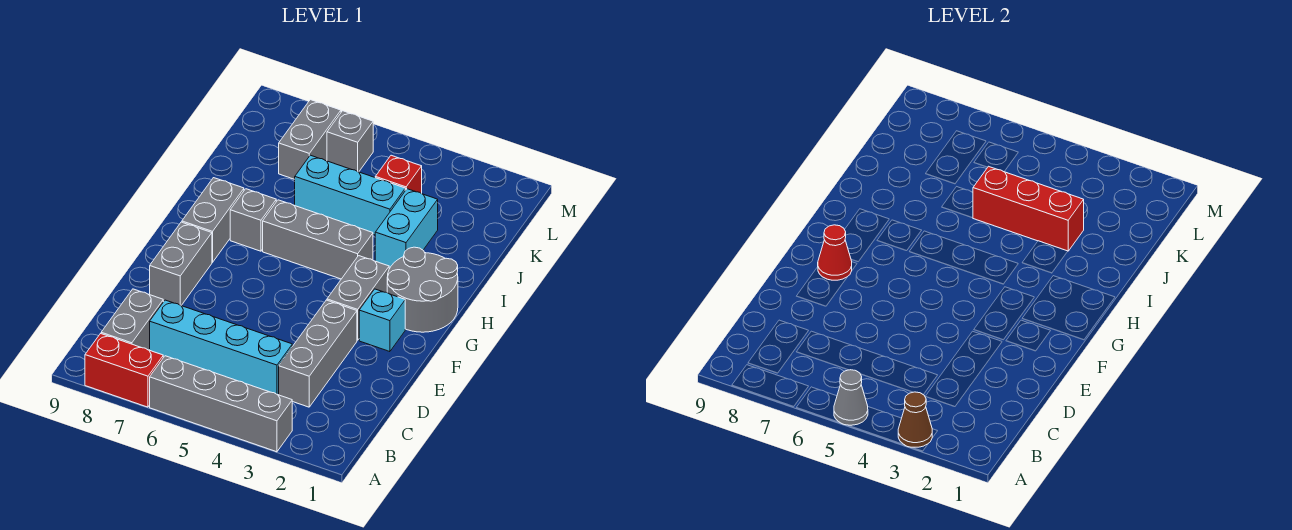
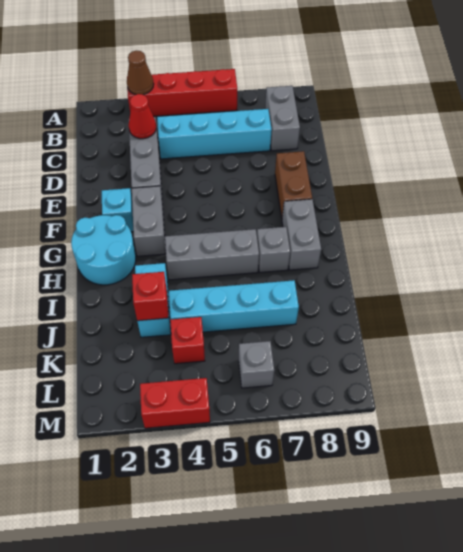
grey 1x4 brick [150,356,292,452] -> red 1x4 brick [127,69,237,116]
grey 1x1 cone [834,370,868,425] -> none
red 1x2 brick [85,334,163,407] -> red 1x2 brick moved to [140,378,210,428]
grey 1x2 brick [150,222,212,305] -> brown 1x2 brick [275,151,312,218]
red 1x1 cone [818,225,852,280] -> red 1x1 cone moved to [129,94,156,139]
grey 2x2 round brick [387,247,458,332] -> cyan 2x2 round brick [71,215,136,285]
red 1x3 brick [973,166,1084,251] -> red 1x1 brick [132,272,169,321]
cyan 1x3 brick [295,155,405,235] -> cyan 1x4 brick [168,280,299,332]
grey 1x2 brick [279,100,341,179] -> none

